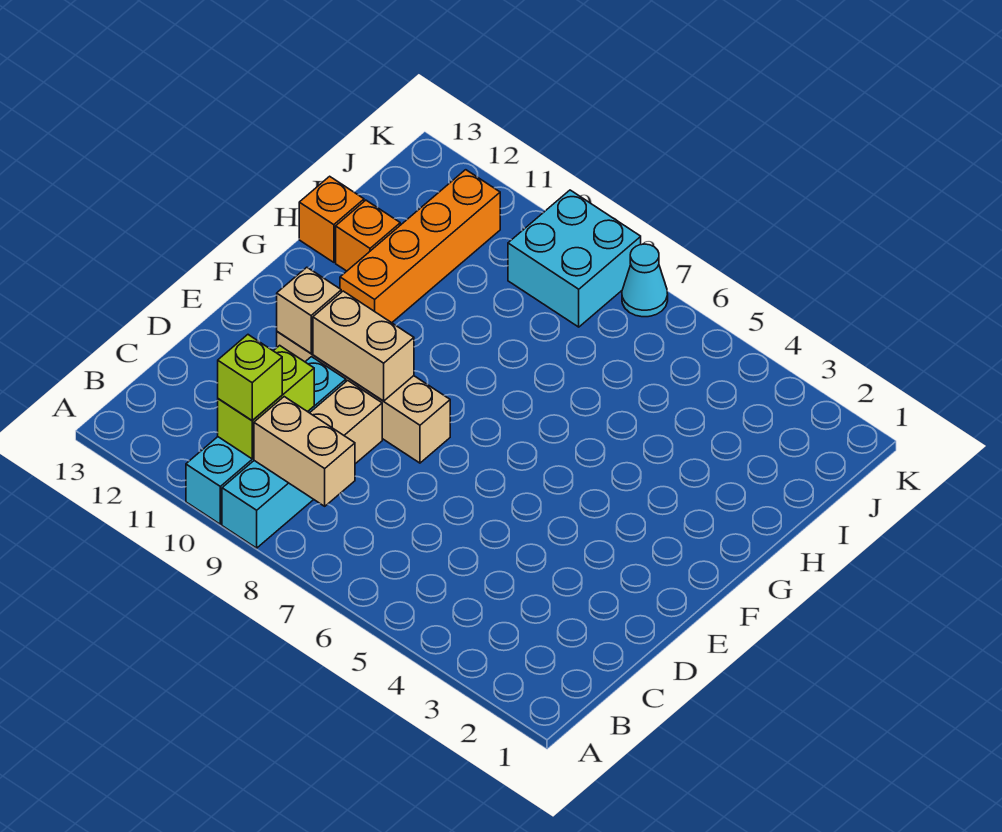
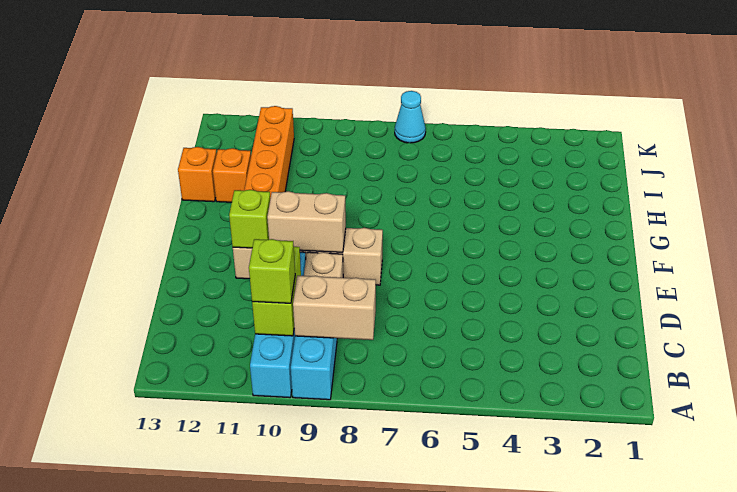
tan 1x1 brick [277,267,341,353] -> lime 1x1 brick [229,190,270,248]
cyan 2x2 brick [508,190,641,327] -> none

